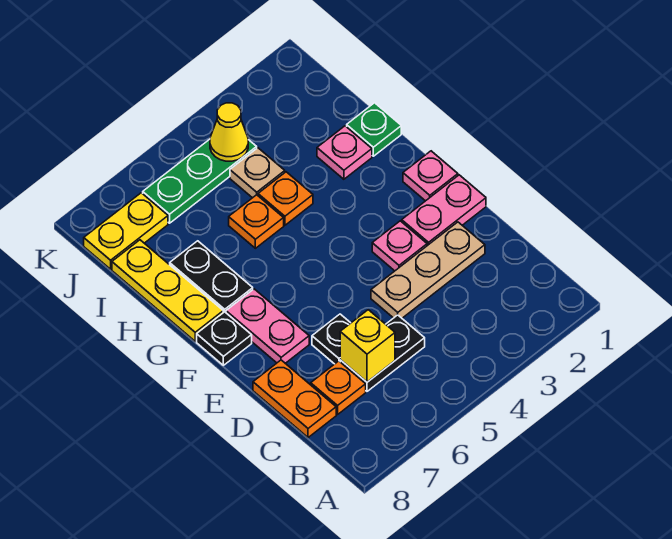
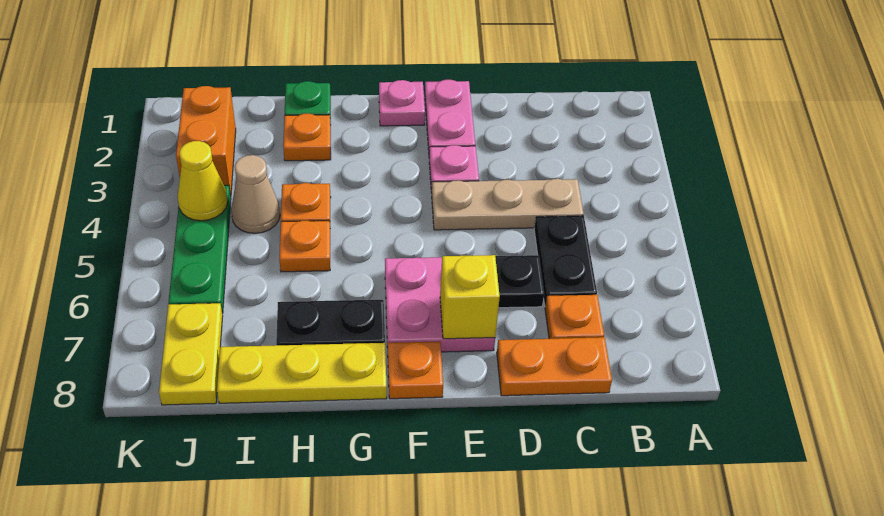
yellow 1x1 brick [340,310,395,382] -> yellow 1x1 brick moved to [440,255,500,339]
tan 1x3 plate [371,222,485,318] -> tan 1x3 plate turned to [432,179,584,230]
pink 1x2 plate [226,289,309,363] -> pink 2x2 plate [385,257,495,352]
black 1x1 plate [197,312,252,365] -> orange 1x1 plate [388,341,443,399]
pink 1x1 plate [317,126,372,179] -> orange 1x1 plate [283,114,331,161]
tan 1x1 plate [230,148,285,198] -> tan 1x1 cone [231,155,280,233]
none -> orange 1x2 brick [176,86,236,195]

